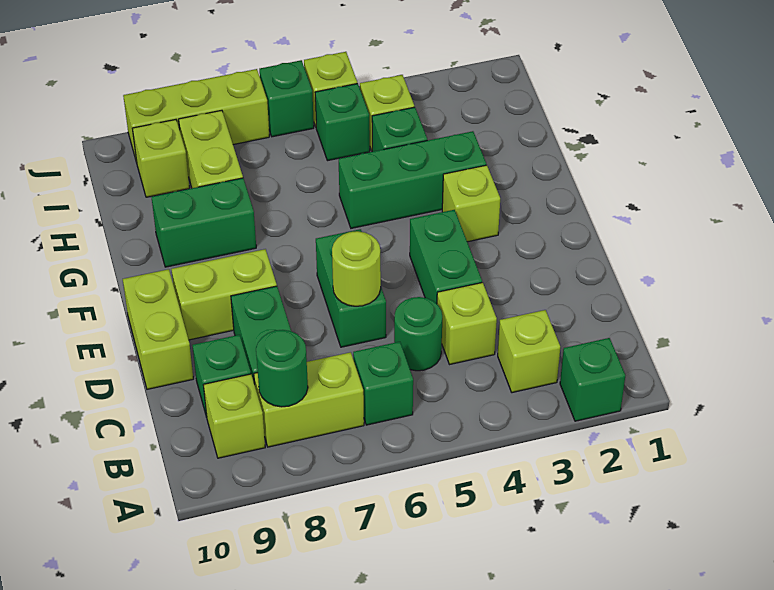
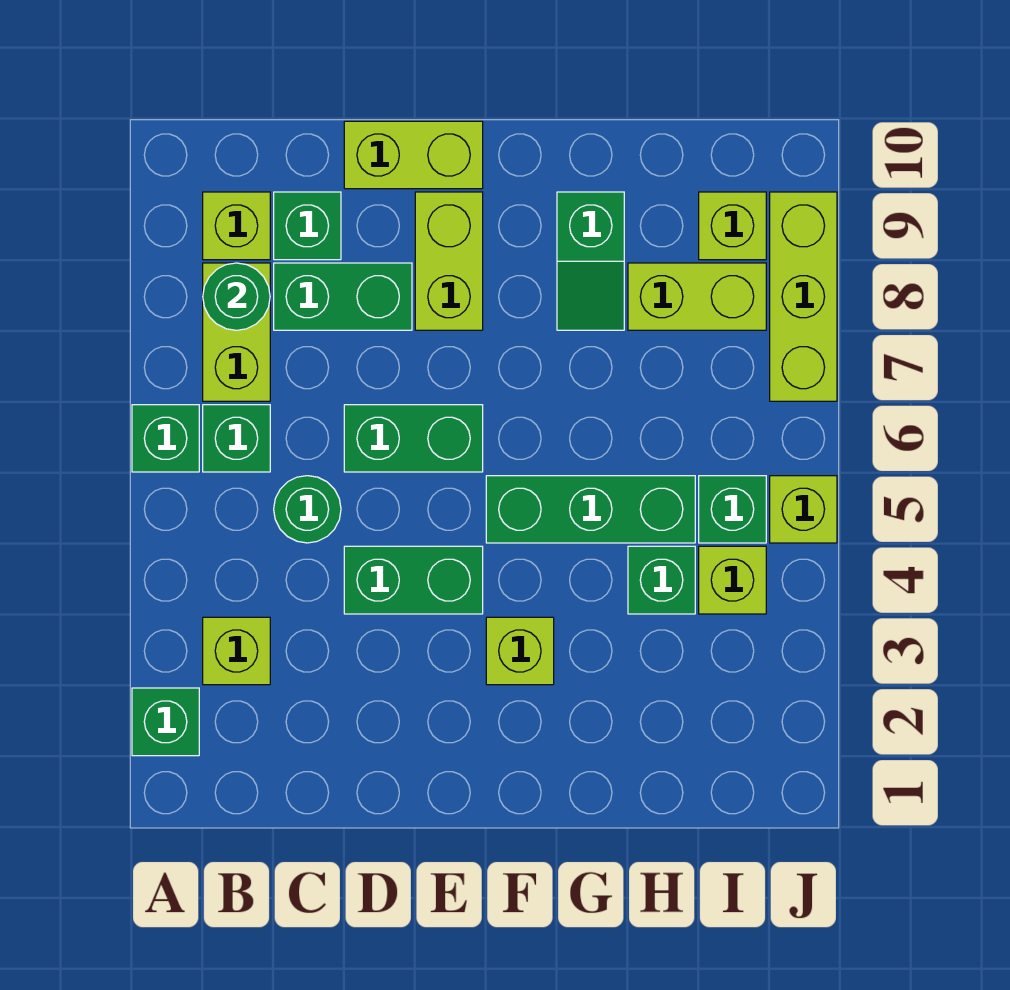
lime 1x1 brick [437,283,497,365] -> none
lime 1x1 round brick [332,231,381,306] -> none
green 1x3 brick [339,131,486,228] -> green 1x3 brick turned to [486,476,695,543]
green 1x2 brick [152,178,256,267] -> green 1x2 slope [557,192,624,330]
green 1x1 brick [259,60,314,137] -> green 1x1 brick moved to [132,405,199,472]

